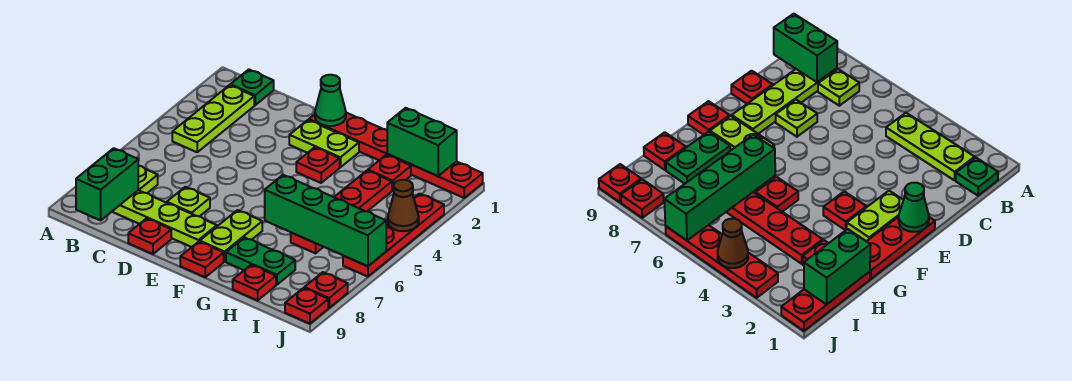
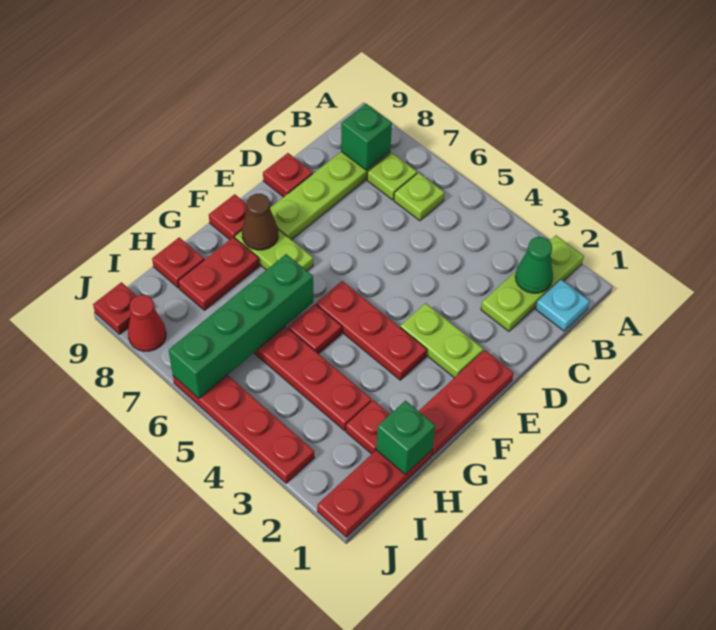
green 1x1 plate [230,69,274,105] -> cyan 1x1 plate [536,280,590,331]
lime 1x3 plate [172,85,254,152] -> lime 1x3 plate turned to [481,235,584,331]
green 1x2 brick [76,148,138,220] -> green 1x1 brick [341,104,392,170]
lime 1x1 plate [167,187,210,216] -> lime 1x1 plate moved to [394,173,445,221]
green 1x1 cone [315,75,346,126] -> green 1x1 cone moved to [515,237,553,293]
lime 1x2 plate [289,120,359,167] -> lime 1x2 plate turned to [400,303,483,378]
red 1x1 plate [296,147,340,183] -> red 1x3 plate [316,281,427,380]
green 1x2 plate [226,237,295,285] -> red 1x2 plate [178,237,259,310]
green 1x2 brick [387,108,457,176] -> green 1x1 brick [376,401,435,475]
brown 1x1 cone [388,180,419,231] -> brown 1x1 cone moved to [242,194,278,250]
red 1x1 plate [304,272,348,308] -> red 1x1 cone [128,295,166,351]

